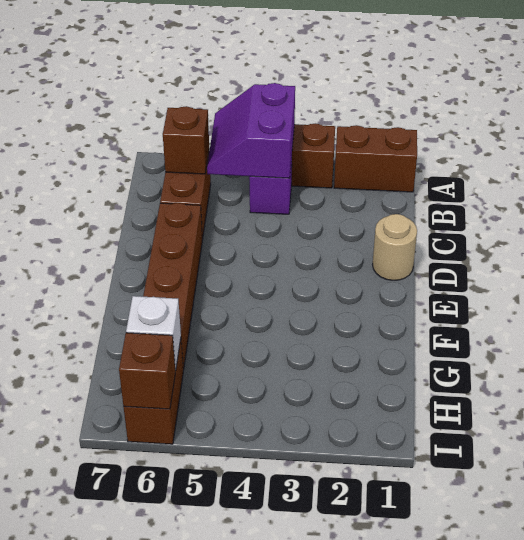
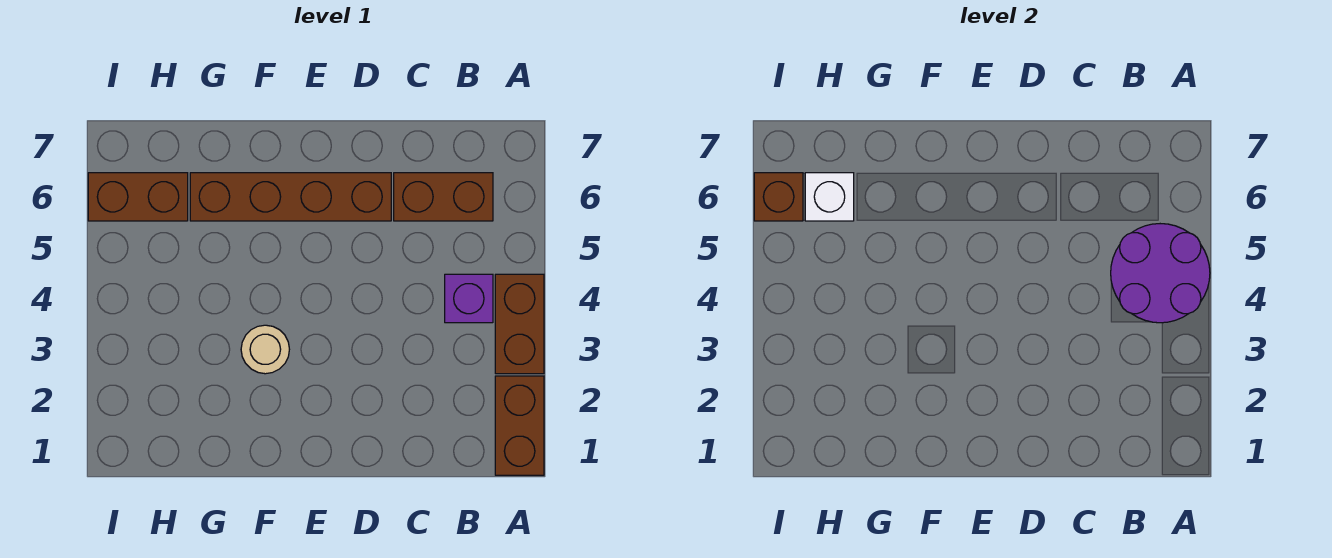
purple 2x2 slope [207,83,295,178] -> purple 2x2 round brick [1111,224,1210,323]
brown 1x1 brick [163,106,209,174] -> none
tan 1x1 round brick [373,214,417,280] -> tan 1x1 round brick moved to [241,325,289,374]

